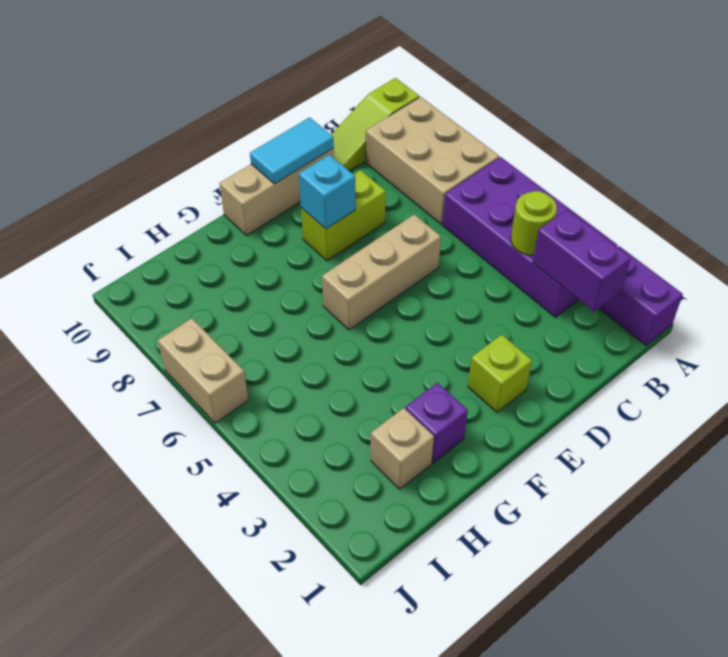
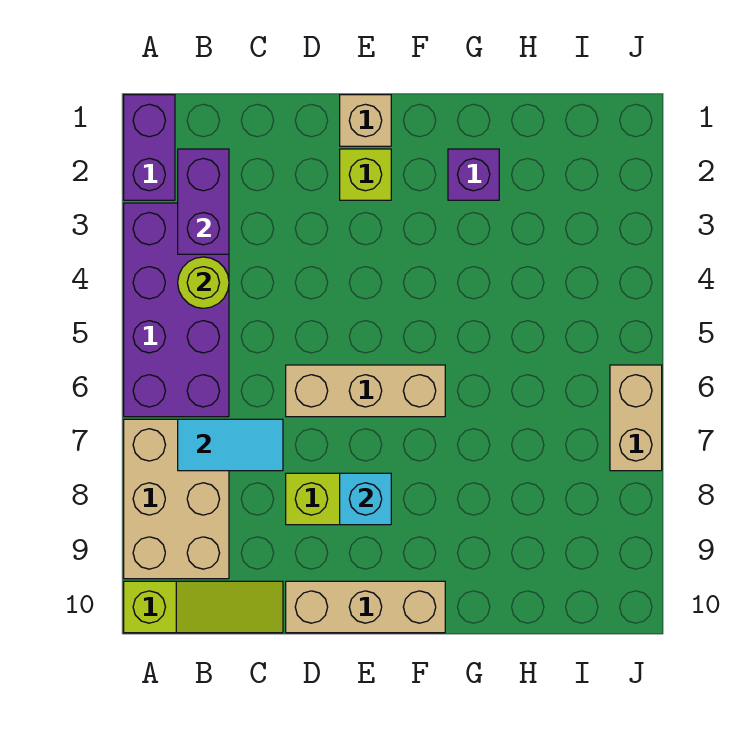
cyan 1x2 tile [250,117,334,184] -> cyan 1x2 tile moved to [178,419,283,471]
tan 1x1 brick [371,408,434,489] -> tan 1x1 brick moved to [340,95,391,146]

